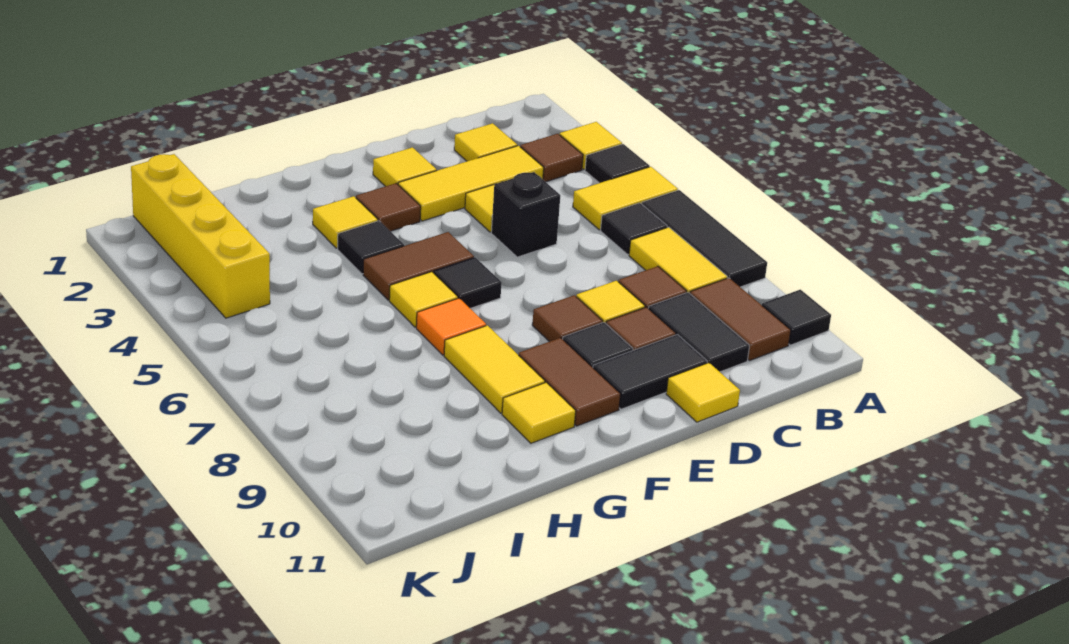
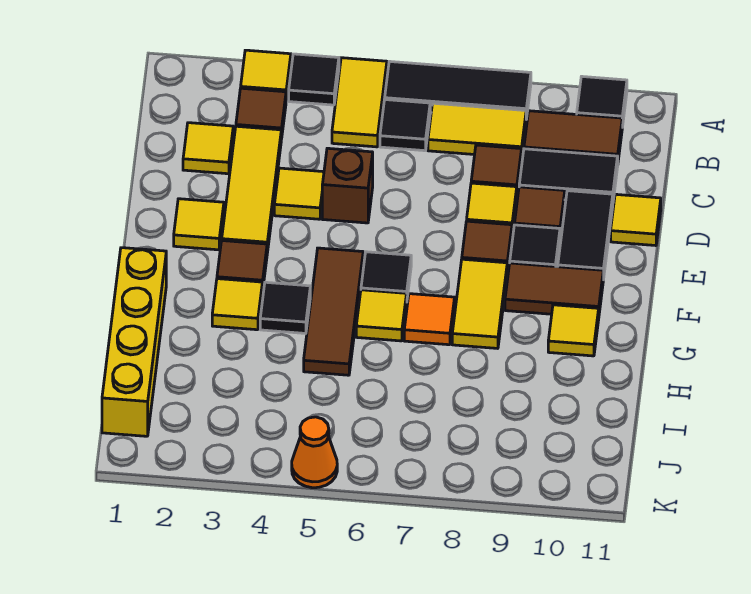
black 1x1 brick [491,172,560,257] -> brown 1x1 brick [322,148,373,223]
brown 1x2 tile [363,232,474,300] -> brown 1x3 tile [304,248,363,375]
yellow 1x2 tile [444,325,545,413] -> yellow 1x2 tile turned to [452,259,507,348]
yellow 1x4 brick [131,154,270,318] -> yellow 1x4 brick turned to [102,248,166,436]
none -> orange 1x1 cone [292,417,337,488]

